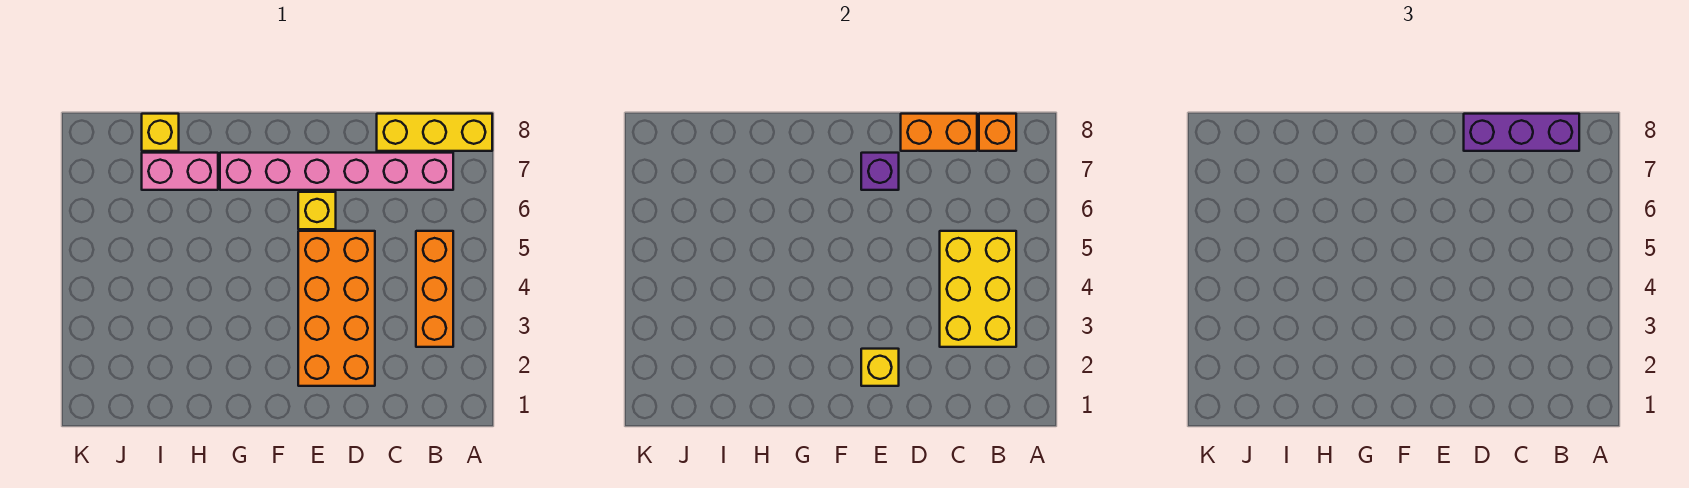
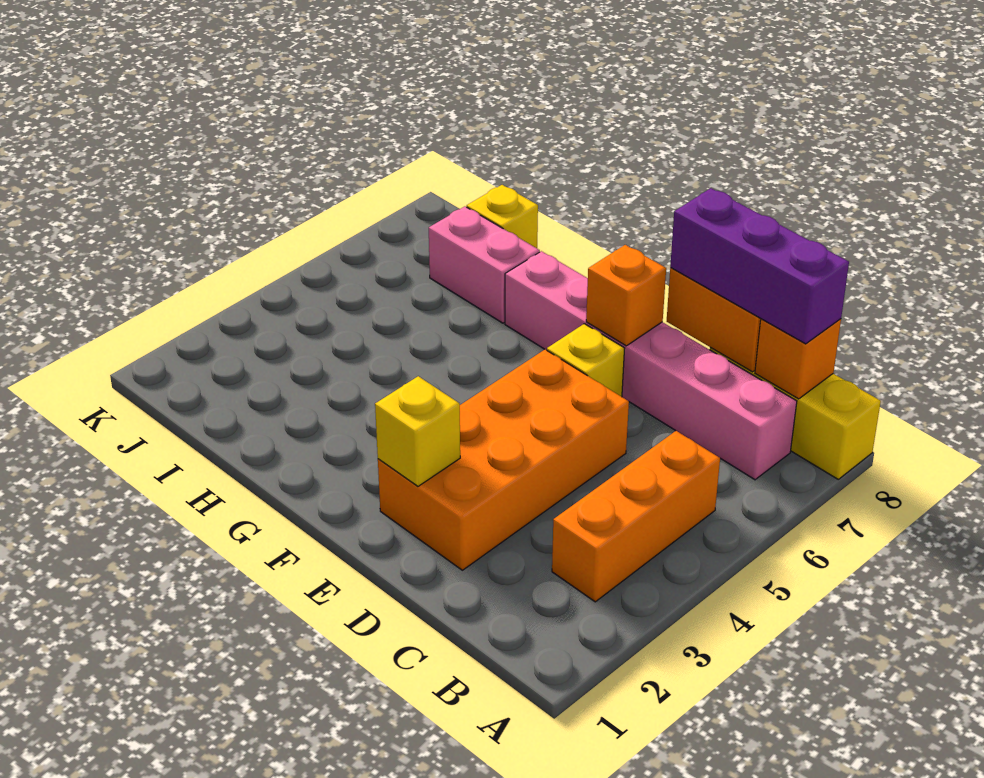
yellow 2x3 brick [940,231,1016,347] -> none
purple 1x1 brick [861,153,899,190] -> orange 1x1 brick [586,245,666,346]

